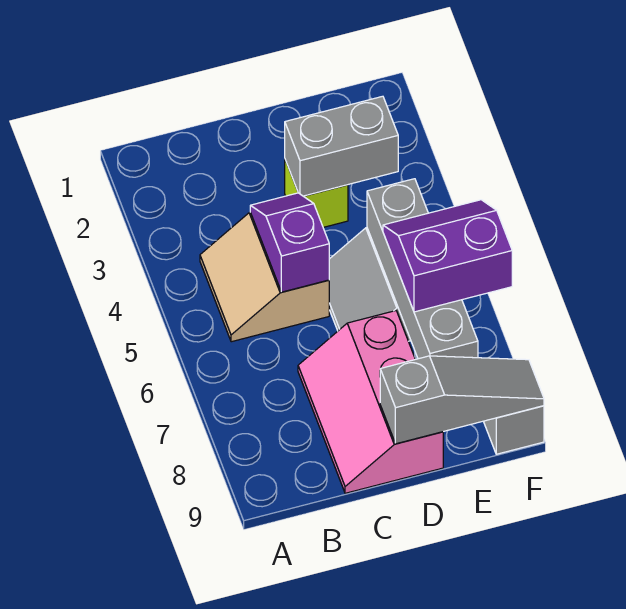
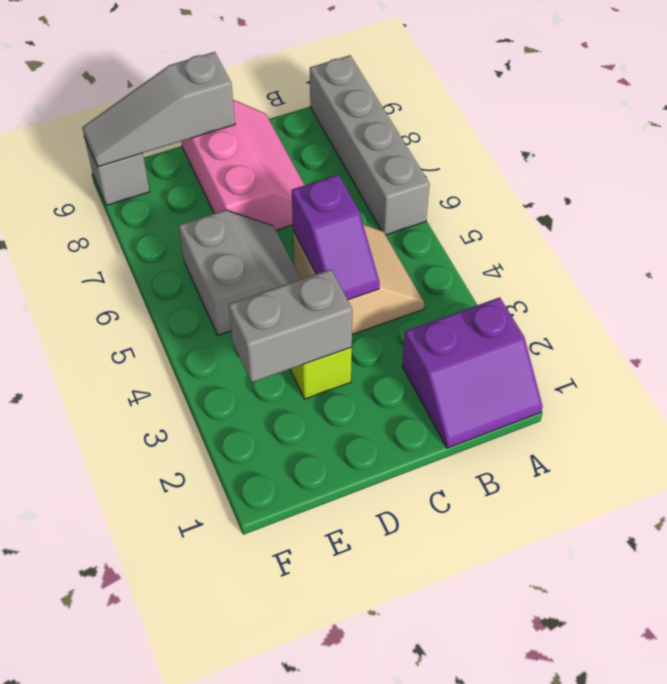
grey 1x4 brick [367,179,478,359] -> grey 1x4 brick moved to [310,55,430,235]
purple 2x2 slope [383,200,512,312] -> purple 2x2 slope moved to [402,297,543,448]

